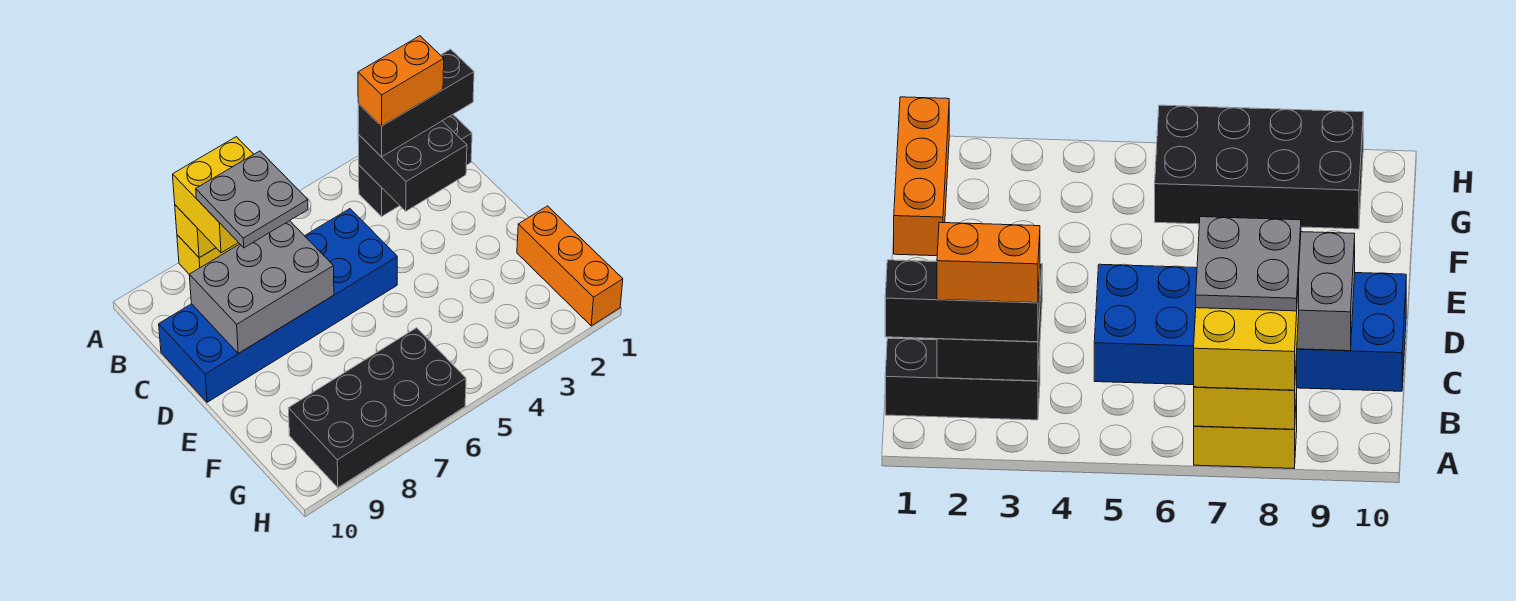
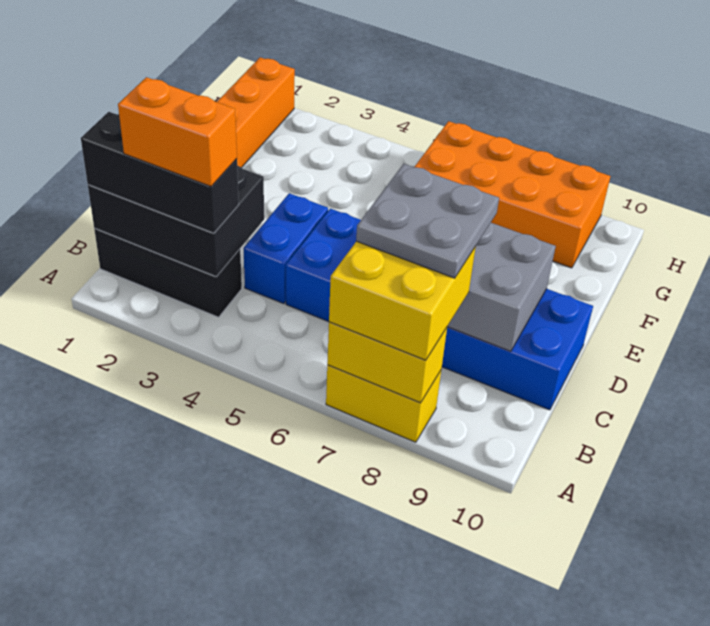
black 2x2 brick [358,121,467,211] -> black 2x3 brick [88,166,264,277]
none -> blue 1x2 brick [243,193,328,304]
black 2x4 brick [288,328,466,488] -> orange 2x4 brick [415,121,610,268]

